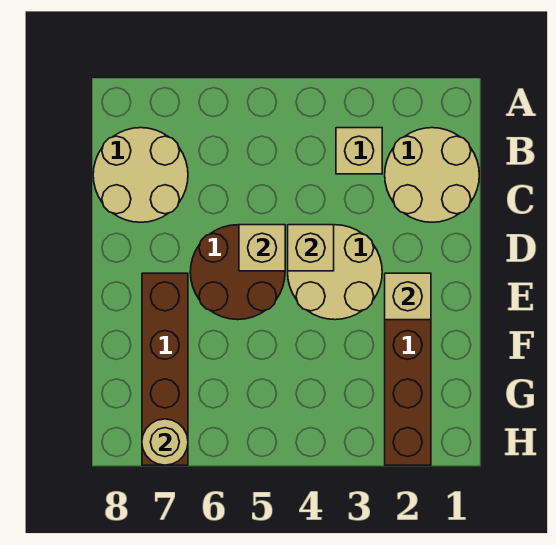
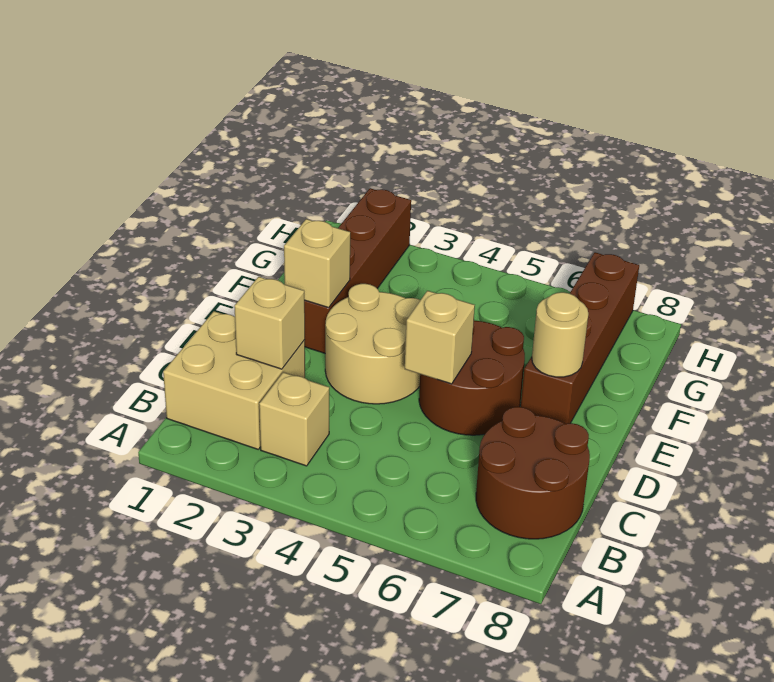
tan 2x2 round brick [385,128,479,222] -> tan 2x2 brick [163,311,305,449]
tan 2x2 round brick [93,128,188,222] -> brown 2x2 round brick [476,407,590,539]
tan 1x1 brick [288,225,334,271] -> tan 1x1 brick moved to [235,277,305,369]
tan 1x1 round brick [142,419,188,465] -> tan 1x1 round brick moved to [532,292,588,377]

